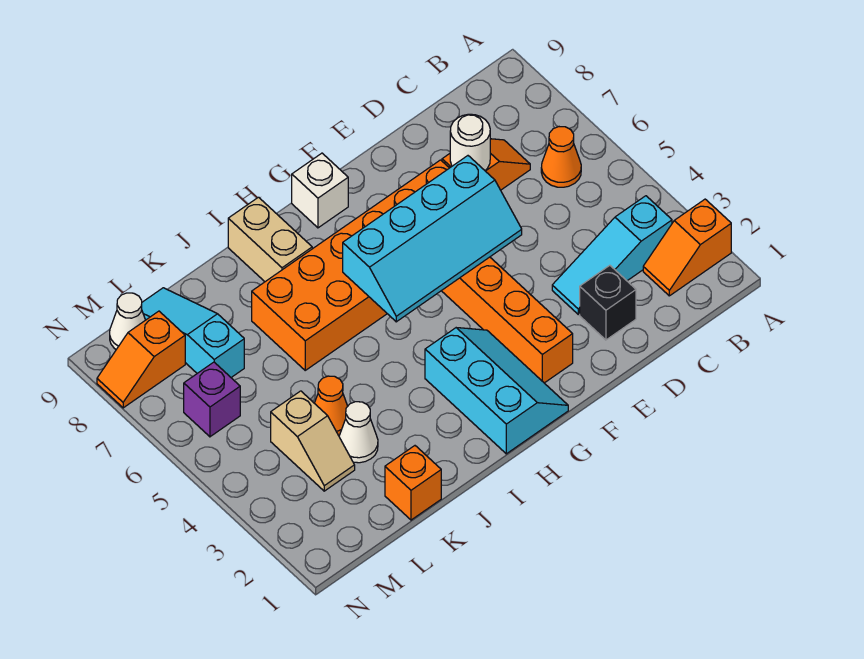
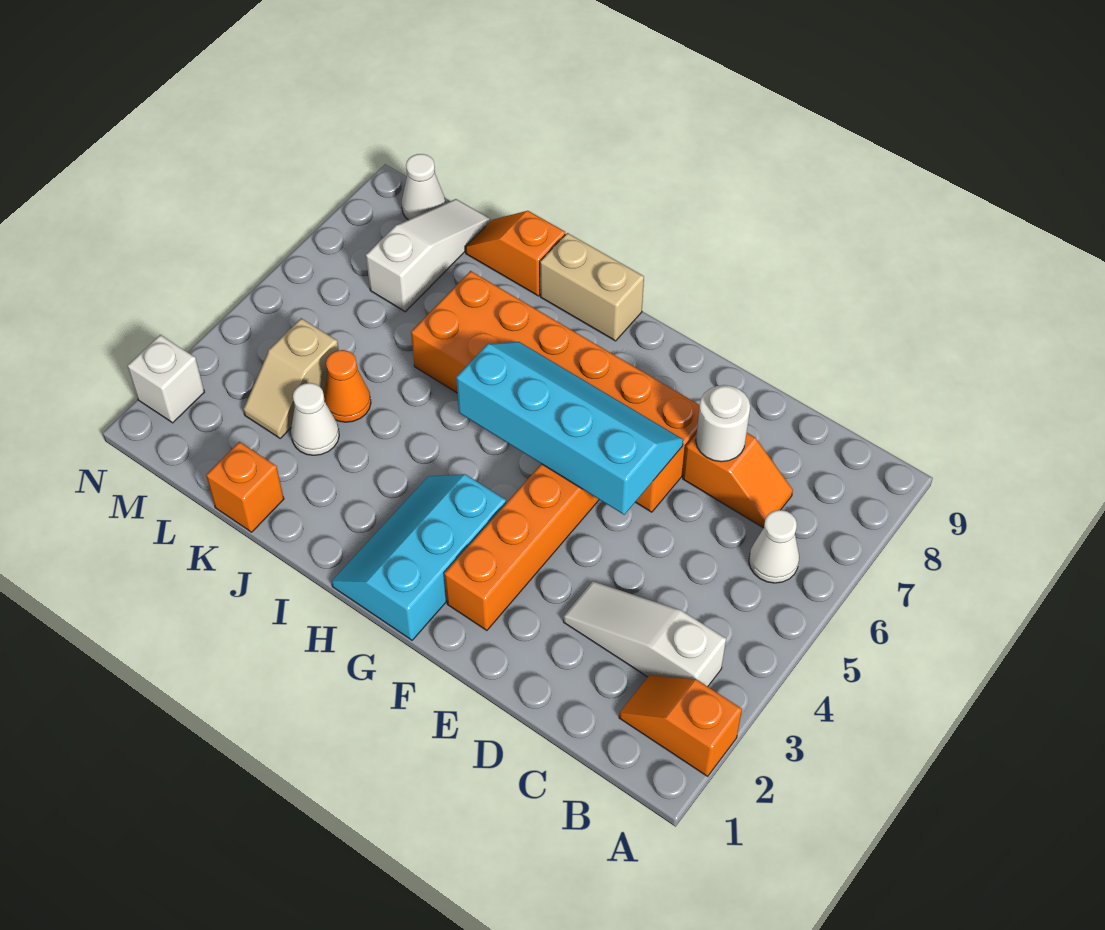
cyan 1x3 slope [552,196,672,314] -> white 1x3 slope [563,581,726,687]
orange 1x1 cone [541,127,581,187] -> white 1x1 cone [749,510,799,583]
black 1x1 brick [580,265,636,340] -> none
cyan 2x4 slope [343,156,522,322] -> cyan 2x4 slope turned to [456,342,683,515]
cyan 2x3 slope [425,328,568,454] -> cyan 2x3 slope turned to [332,474,506,640]
white 1x1 brick [292,153,348,228] -> white 1x1 brick moved to [127,335,204,423]
tan 1x2 brick [228,197,312,282] -> tan 1x2 brick turned to [540,233,644,341]
cyan 1x3 slope [142,288,244,377] -> white 1x3 slope [366,199,491,312]
purple 1x1 brick [184,362,240,437] -> none
orange 1x2 slope [97,311,185,408] -> orange 1x2 slope moved to [465,211,565,296]

